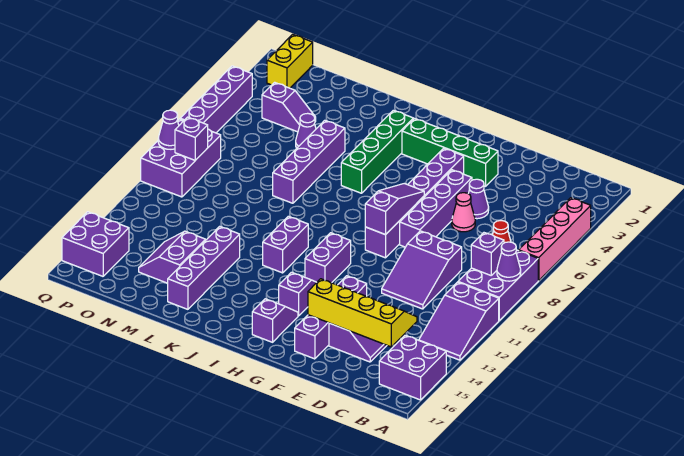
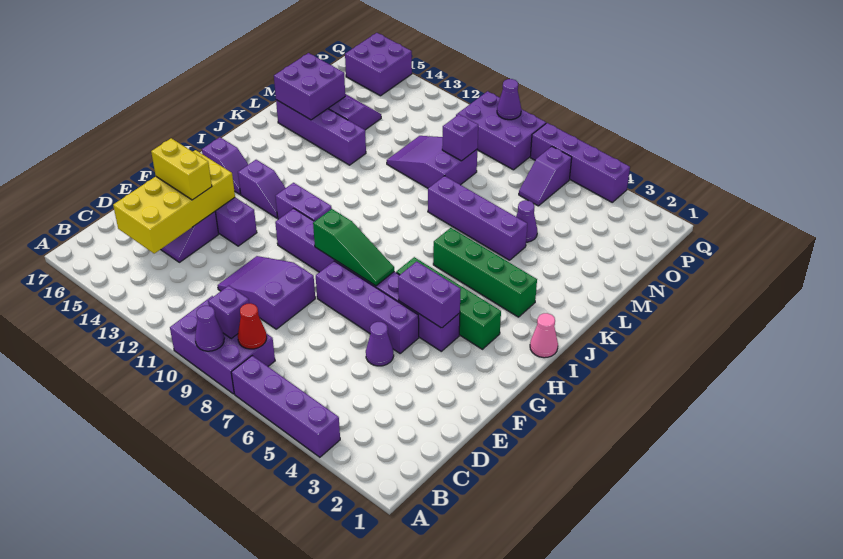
pink 1x4 brick [519,198,591,281] -> purple 1x4 brick [231,356,340,457]
purple 2x3 slope [419,282,499,360] -> purple 2x3 slope moved to [387,136,477,188]
purple 2x2 brick [379,335,446,400] -> purple 2x2 brick moved to [274,53,345,120]
yellow 2x4 slope [308,279,417,347] -> yellow 2x4 brick [113,150,235,254]
pink 1x1 cone [452,193,475,232] -> pink 1x1 cone moved to [530,313,558,358]
green 1x4 brick [402,119,498,186] -> green 1x4 brick turned to [396,257,501,349]
purple 1x6 brick [365,148,464,258] -> purple 1x8 brick [275,208,460,351]
purple 1x3 slope [365,184,424,235] -> green 1x3 slope [313,209,394,286]
purple 1x2 brick [263,216,308,273] -> purple 1x2 brick moved to [398,262,461,328]
purple 1x2 slope [262,82,316,132] -> purple 1x2 slope moved to [519,147,572,206]
yellow 1x2 brick [267,34,313,88] -> yellow 1x2 brick moved to [151,138,212,200]
purple 1x1 brick [175,117,208,160] -> purple 1x1 brick moved to [442,114,478,161]

